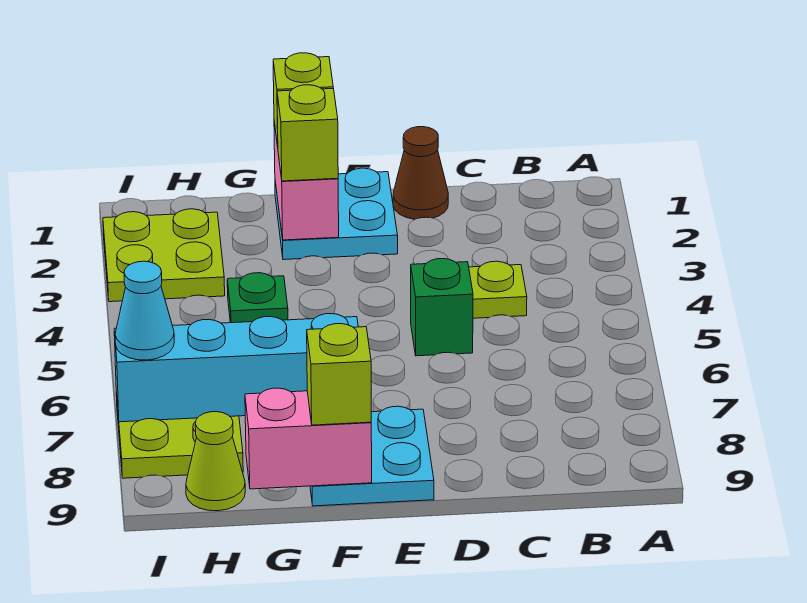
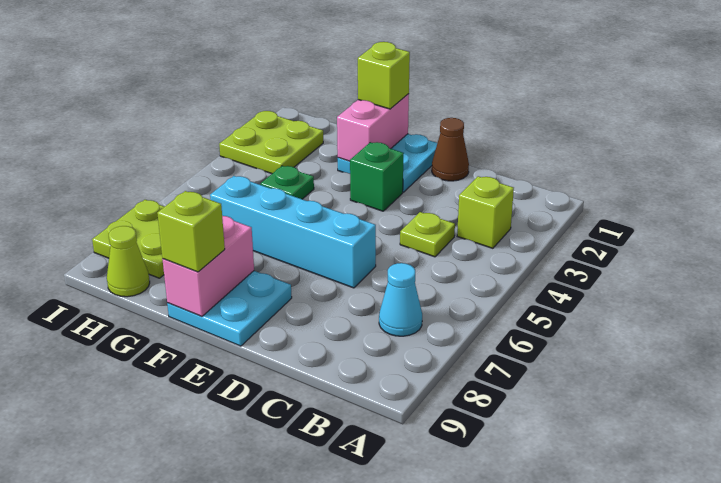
green 1x1 brick [411,259,473,356] -> green 1x1 brick moved to [350,142,404,211]
lime 1x1 brick [277,85,338,181] -> lime 1x1 brick moved to [457,176,514,248]
cyan 1x4 brick [114,314,358,422] -> cyan 1x4 brick moved to [210,176,376,288]
pink 1x2 brick [245,388,372,489] -> pink 1x2 brick turned to [162,216,254,317]
cyan 1x1 cone [115,261,174,360] -> cyan 1x1 cone moved to [379,263,422,336]

